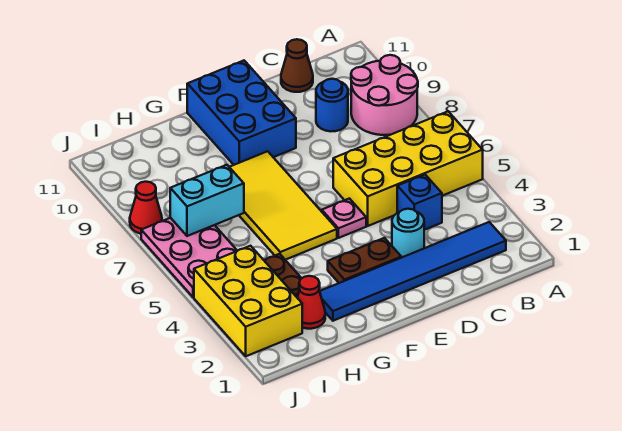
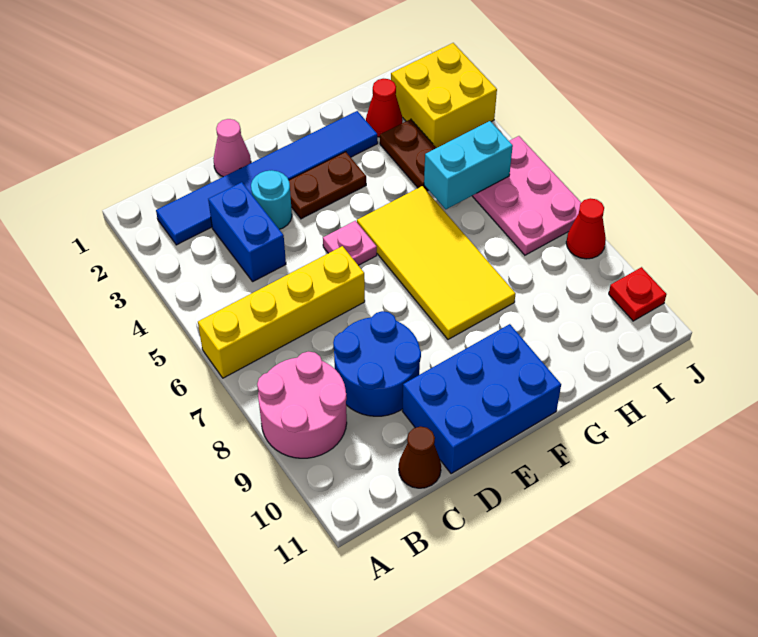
yellow 2x4 brick [333,111,483,226] -> yellow 1x4 brick [198,246,365,378]
blue 1x1 brick [397,175,442,230] -> blue 1x2 brick [208,182,286,281]
blue 1x1 round brick [316,79,348,131] -> blue 2x2 round brick [333,311,421,416]
none -> pink 1x1 cone [213,119,251,177]
blue 2x3 brick [187,61,296,165] -> blue 2x3 brick turned to [403,324,561,474]
cyan 1x2 brick [170,165,244,236] -> cyan 1x2 brick moved to [424,121,513,209]
yellow 2x3 brick [194,246,302,356] -> yellow 2x2 brick [391,43,497,148]
none -> red 1x1 plate [609,267,667,321]

